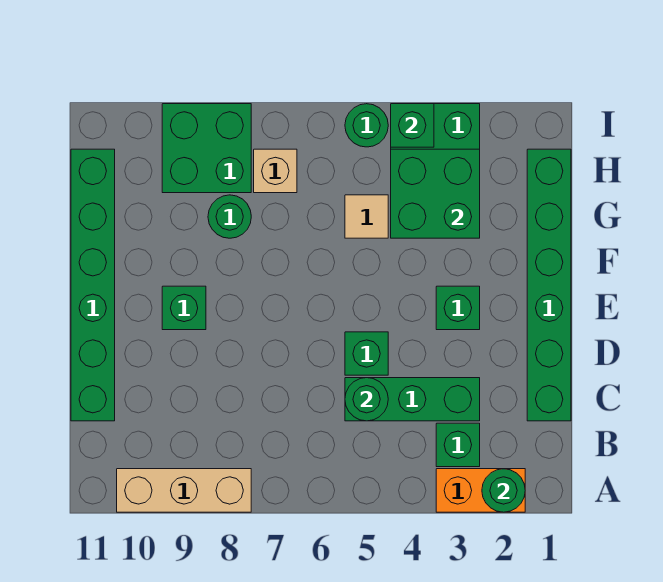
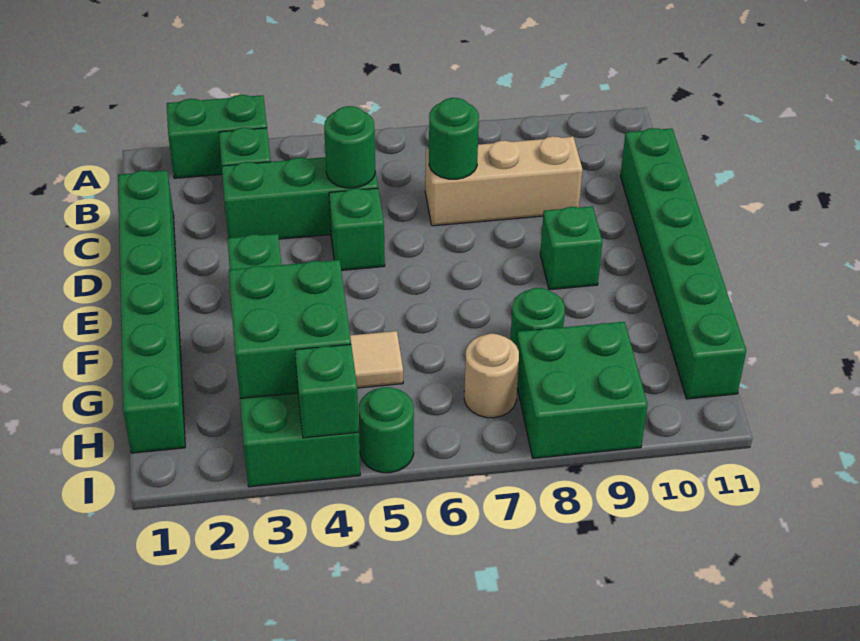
orange 1x2 brick [436,469,525,512] -> green 1x2 brick [167,95,267,178]
green 1x1 round brick [482,469,525,512] -> green 1x1 round brick moved to [429,98,479,179]
tan 1x3 brick [117,469,251,512] -> tan 1x3 brick moved to [425,136,582,226]
tan 1x1 brick [254,149,297,193] -> tan 1x1 round brick [464,334,519,418]

